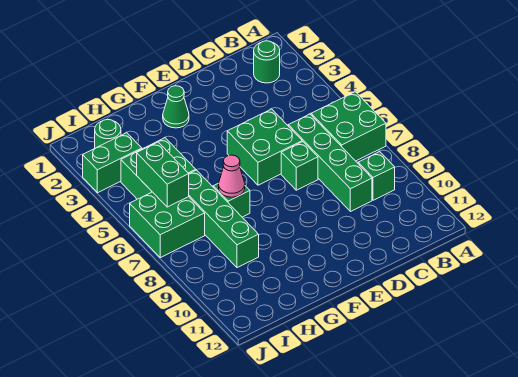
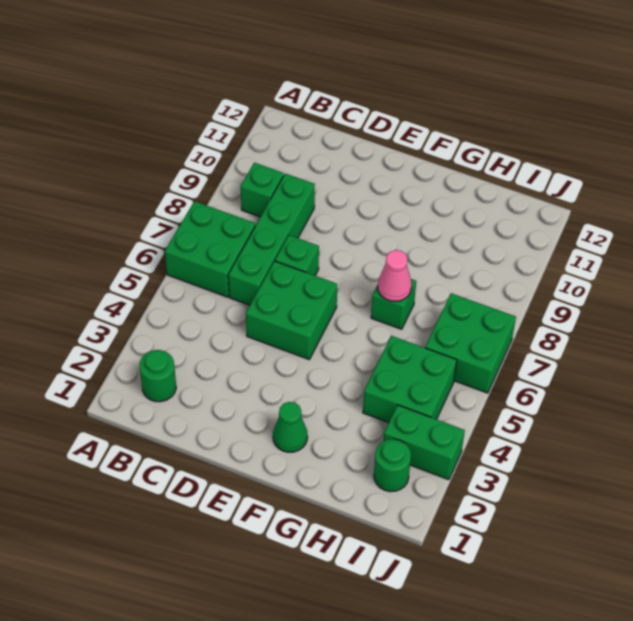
green 1x4 brick [189,170,259,268] -> none
green 1x2 brick [137,142,189,207] -> none

